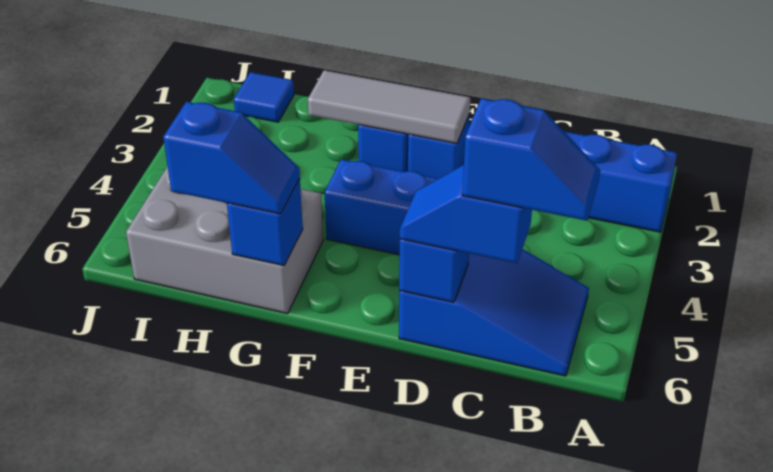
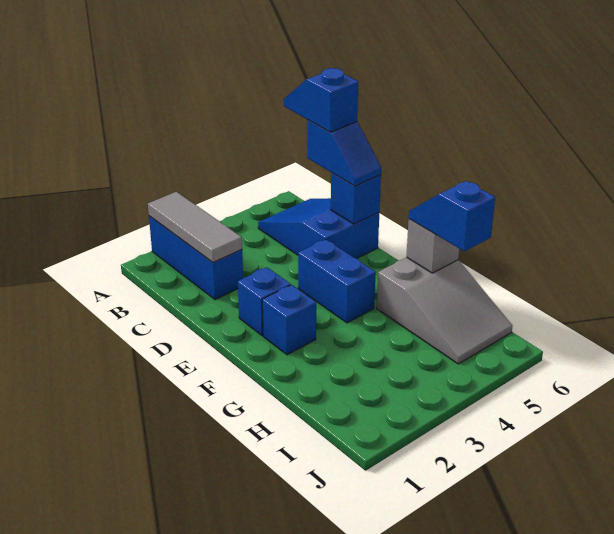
grey 1x3 tile [308,70,470,143] -> grey 1x3 tile moved to [148,192,242,263]
grey 2x3 brick [126,167,323,314] -> grey 2x3 slope [377,257,512,364]
blue 1x1 brick [227,179,303,265] -> grey 1x1 brick [406,219,459,273]
blue 1x1 tile [234,72,294,122] -> none

